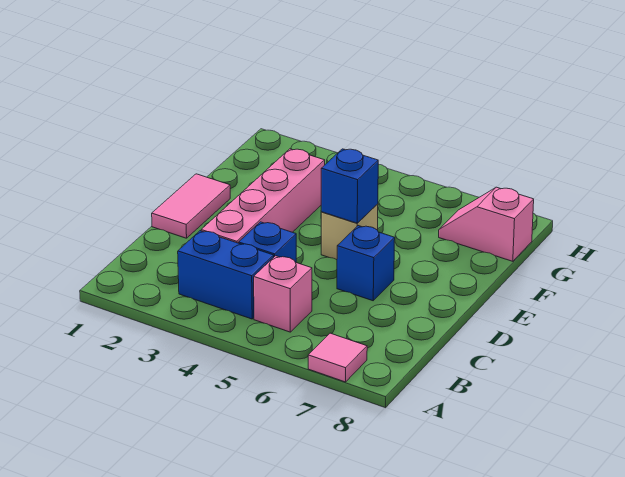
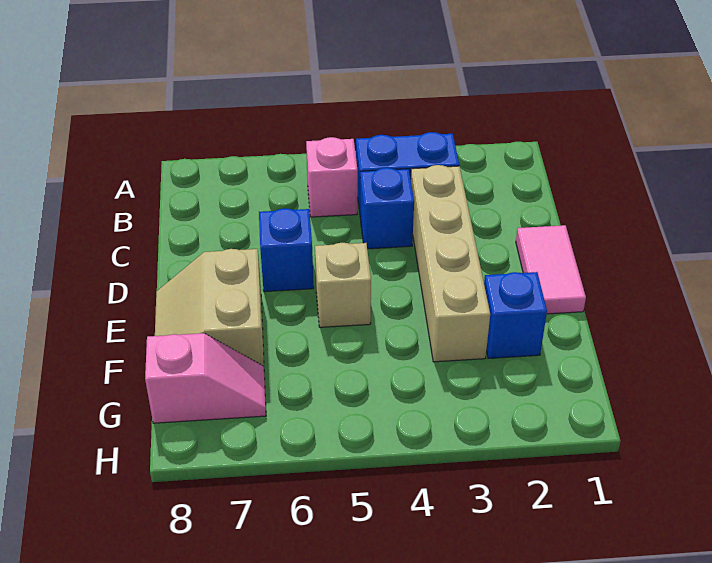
pink 1x1 tile [308,333,367,382] -> none
pink 1x4 brick [201,149,325,243] -> tan 1x4 brick [411,165,490,362]
blue 1x1 brick [321,149,378,223] -> blue 1x1 brick moved to [484,272,547,358]
none -> tan 2x2 slope [155,249,264,366]

